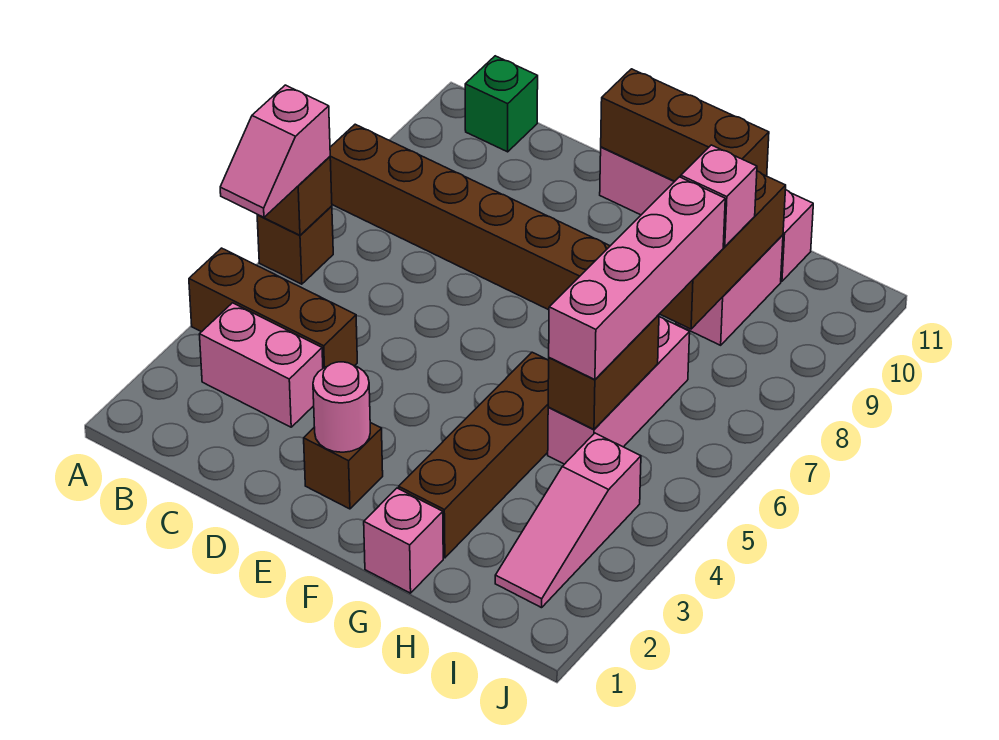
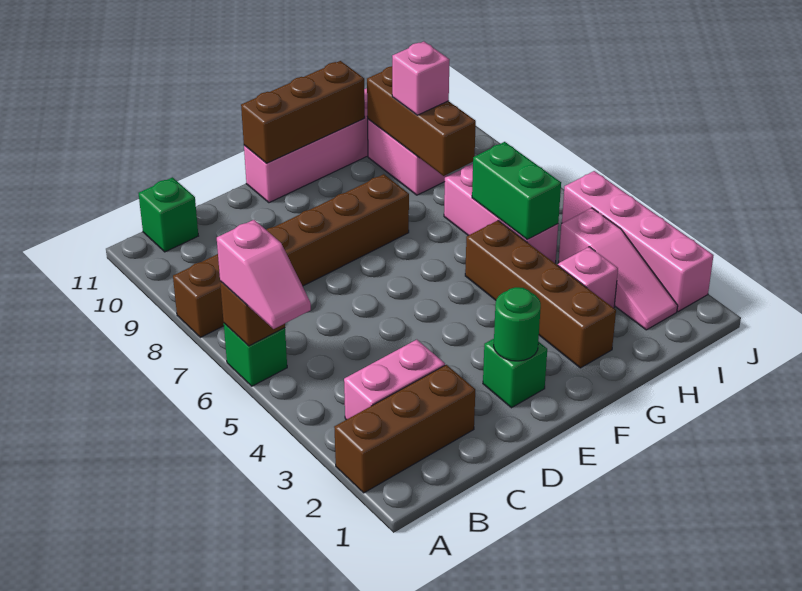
brown 1x3 brick [189,248,357,368] -> brown 1x3 brick moved to [334,365,475,493]
brown 1x1 brick [257,206,333,284] -> green 1x1 brick [224,323,287,386]
brown 1x1 brick [304,423,383,509] -> green 1x1 brick [483,339,547,408]
pink 1x1 round brick [313,362,370,452] -> green 1x1 round brick [494,287,541,361]
pink 1x1 brick [364,488,443,593] -> pink 1x1 brick moved to [558,247,618,308]
brown 1x2 brick [548,315,659,429] -> green 1x2 brick [472,142,561,239]
pink 1x4 brick [549,177,725,380] -> pink 1x4 brick moved to [562,171,714,311]

